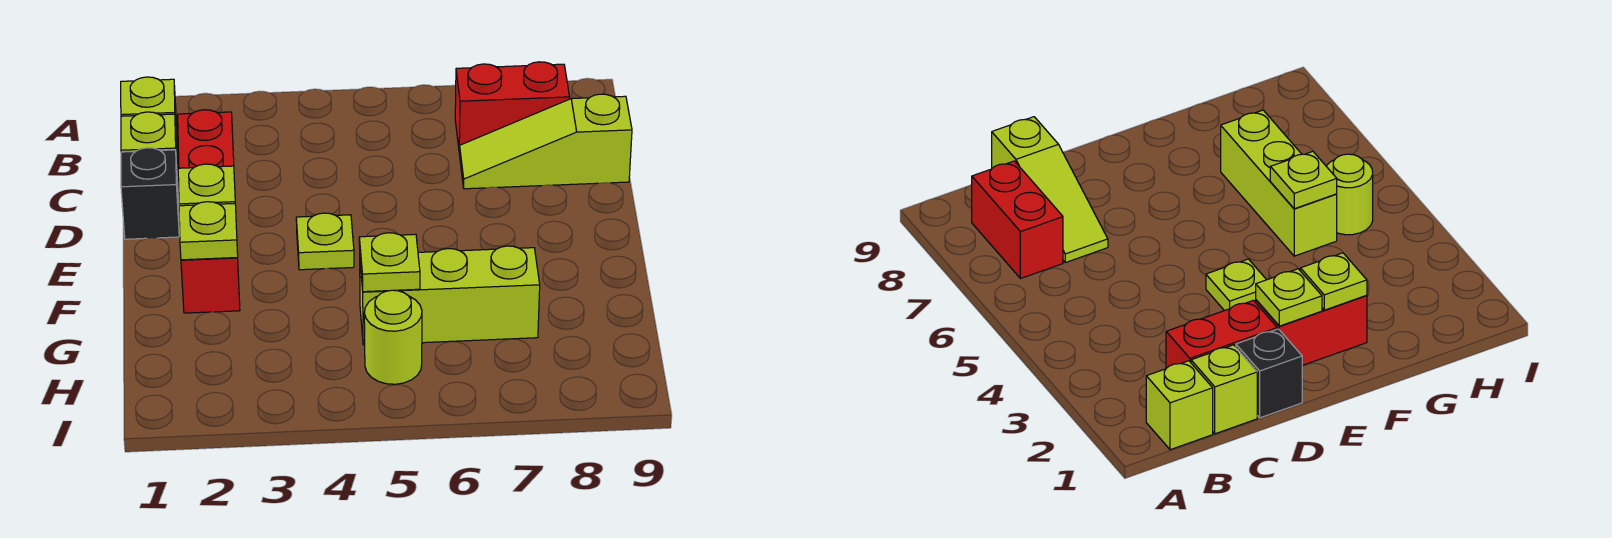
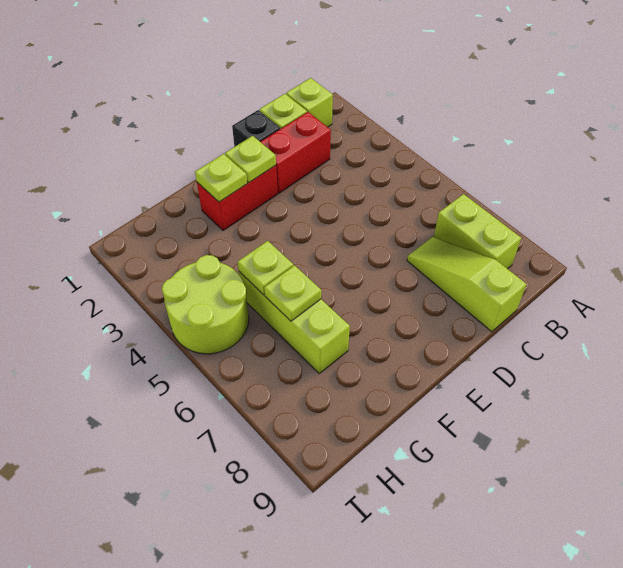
red 1x2 brick [455,62,570,153] -> lime 1x2 brick [434,194,521,269]
lime 1x1 plate [296,213,354,270] -> lime 1x1 plate moved to [264,265,321,321]
lime 1x1 round brick [364,290,422,384] -> lime 2x2 round brick [162,255,249,354]

